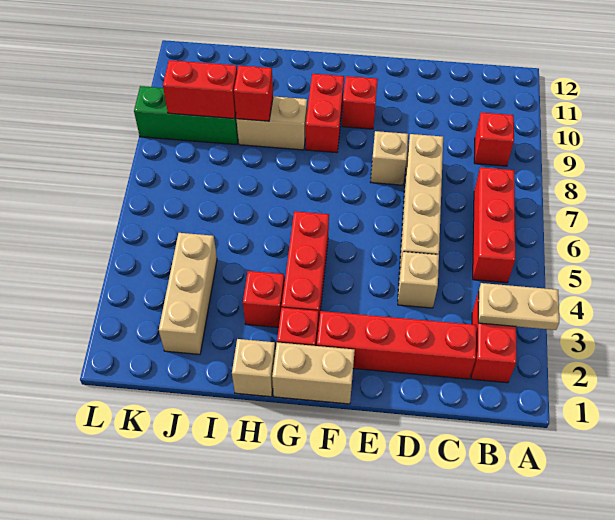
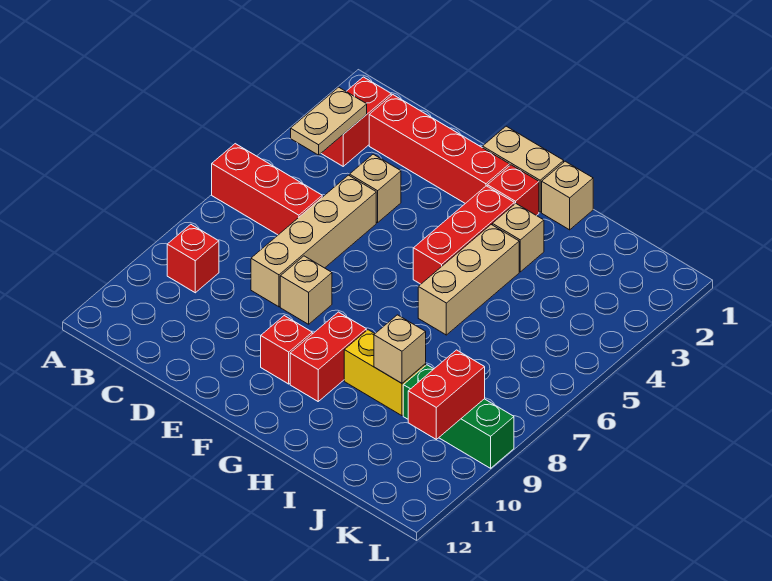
tan 1x2 plate [478,283,559,330] -> tan 1x2 plate turned to [291,87,367,155]
red 1x3 brick [473,167,515,283] -> red 1x3 brick turned to [212,144,322,235]
red 1x1 brick [243,271,284,327] -> tan 1x1 brick [492,204,544,272]
tan 1x2 brick [236,96,307,150] -> yellow 1x2 brick [344,330,426,416]
red 1x1 brick [234,66,273,121] -> tan 1x1 brick [374,315,426,383]
tan 1x3 brick [159,233,217,354] -> tan 1x3 brick moved to [418,225,519,335]
red 1x2 brick [163,60,237,119] -> red 1x2 brick turned to [408,350,485,439]

